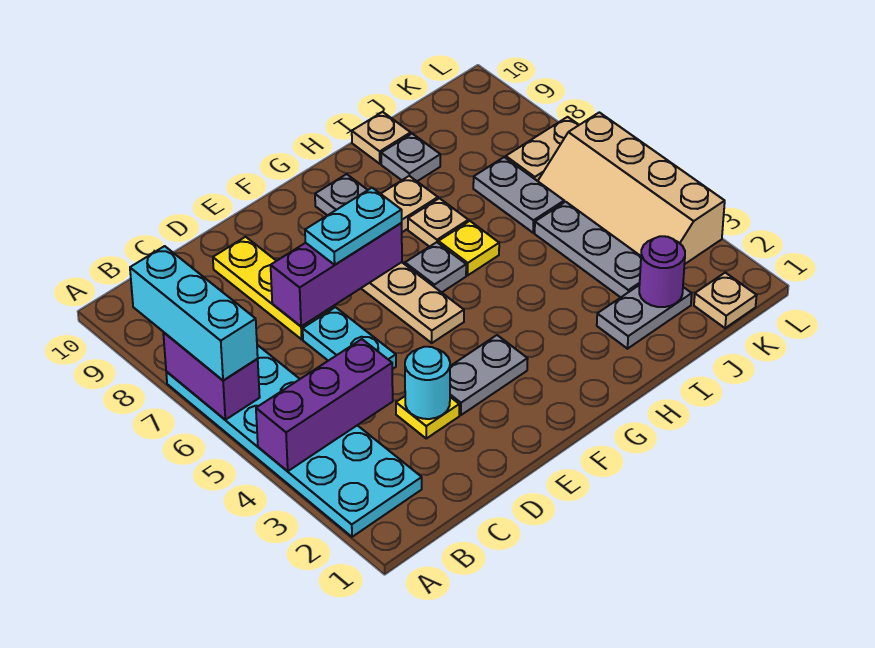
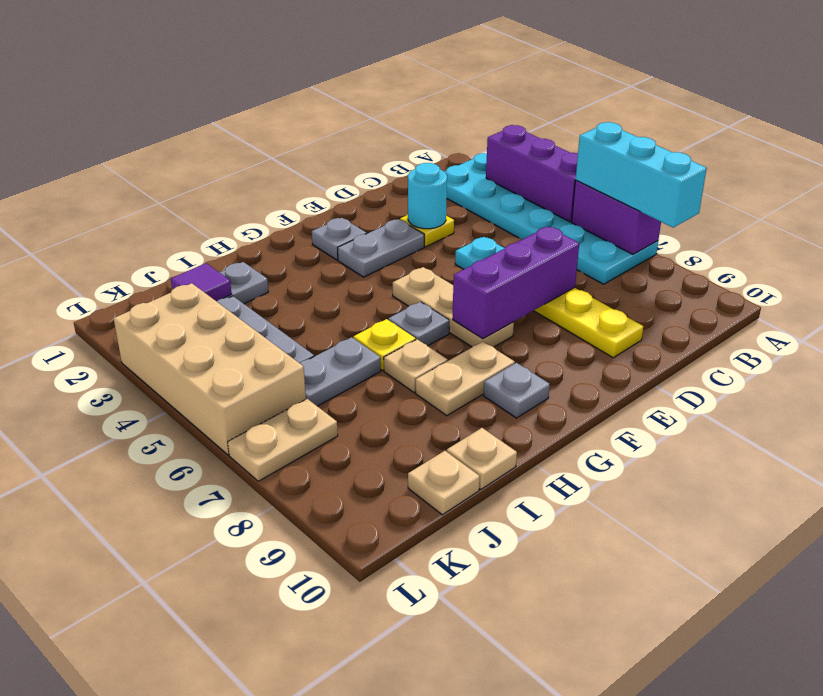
purple 1x3 brick [256,339,393,471] -> purple 1x3 brick turned to [486,125,578,222]
cyan 1x2 plate [305,188,402,265] -> none
grey 1x1 plate [381,134,440,181] -> grey 1x1 plate moved to [312,218,367,260]
purple 1x1 round brick [639,236,685,307] -> purple 1x1 tile [171,263,232,301]
grey 1x2 plate [473,157,564,233] -> grey 1x2 plate turned to [300,337,381,406]
tan 1x1 plate [694,273,757,328] -> tan 1x1 plate moved to [408,451,480,515]
tan 2x4 slope [538,112,725,264] -> tan 2x4 brick [114,283,306,455]

